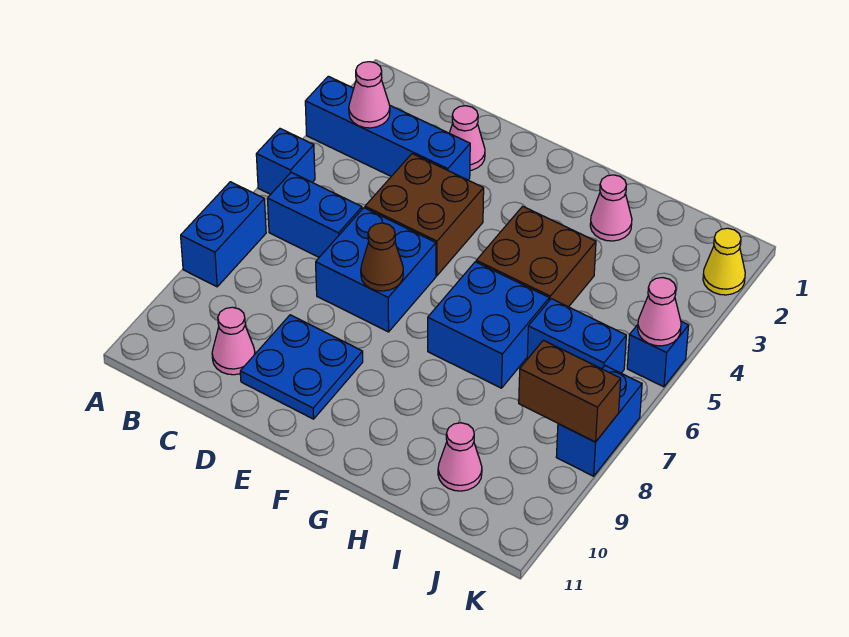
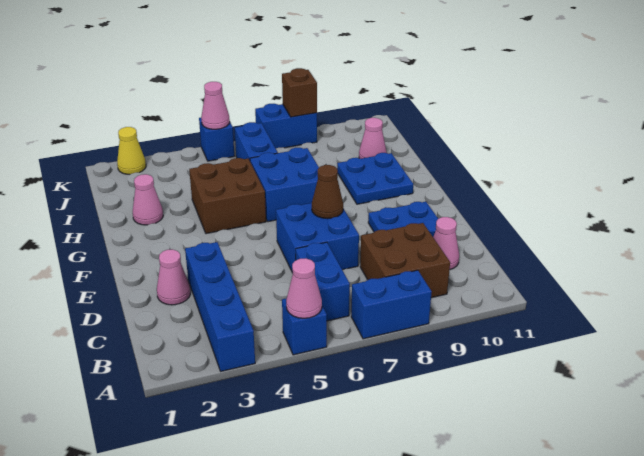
pink 1x1 cone [349,62,390,128] -> pink 1x1 cone moved to [286,258,322,318]
brown 2x2 brick [365,154,484,276] -> brown 2x2 brick moved to [360,223,450,298]
none -> blue 2x2 plate [337,153,413,204]
brown 1x2 brick [519,340,621,442] -> brown 1x1 brick [282,68,317,117]

